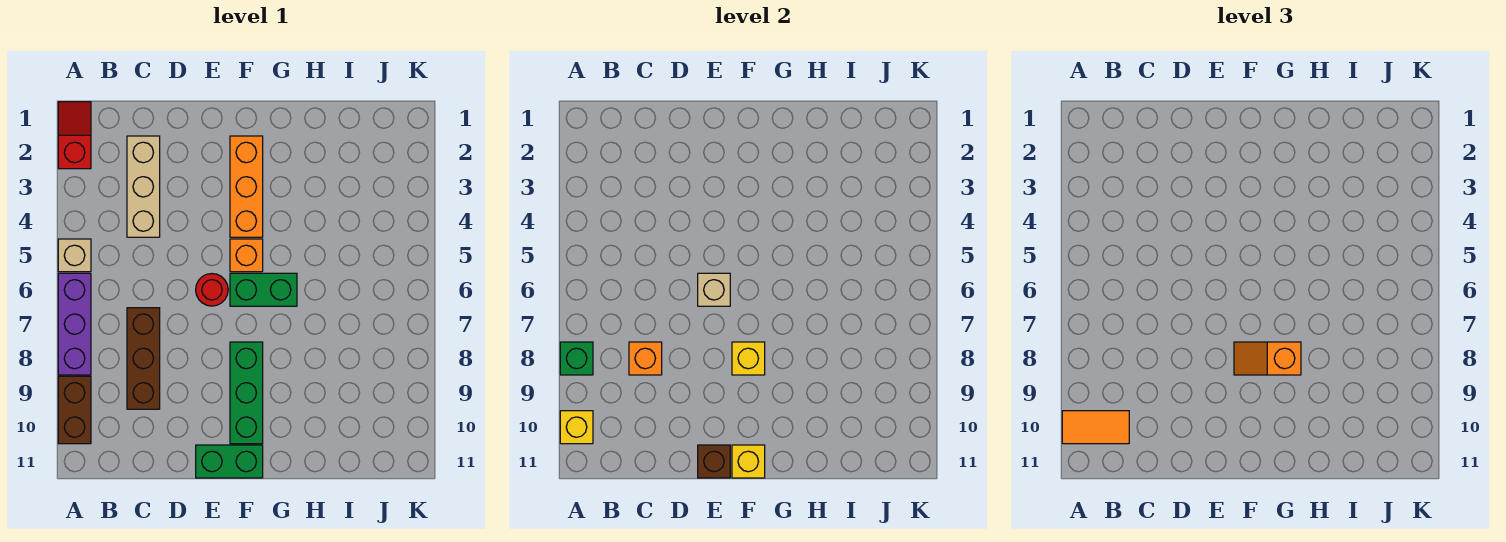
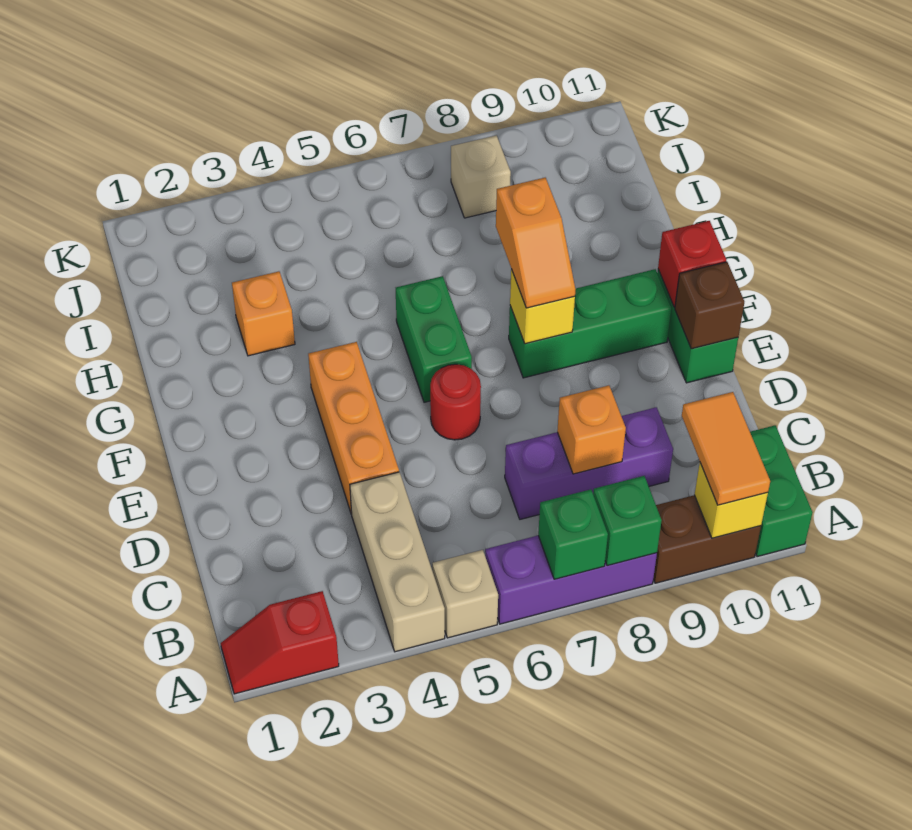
none -> green 1x1 brick [538,489,608,579]
none -> green 1x2 brick [750,425,813,557]
tan 1x3 brick [127,136,160,237] -> tan 1x3 brick turned to [350,472,445,652]
brown 1x3 brick [127,308,160,409] -> purple 1x3 brick [505,407,673,519]
tan 1x1 brick [698,273,730,306] -> tan 1x1 brick moved to [451,135,511,218]
orange 1x3 brick [230,136,263,237] -> orange 1x3 brick turned to [308,342,399,514]
orange 1x1 brick [230,239,263,272] -> orange 1x1 brick moved to [232,271,295,356]
yellow 1x1 brick [732,445,765,478] -> red 1x1 brick [658,221,726,307]

